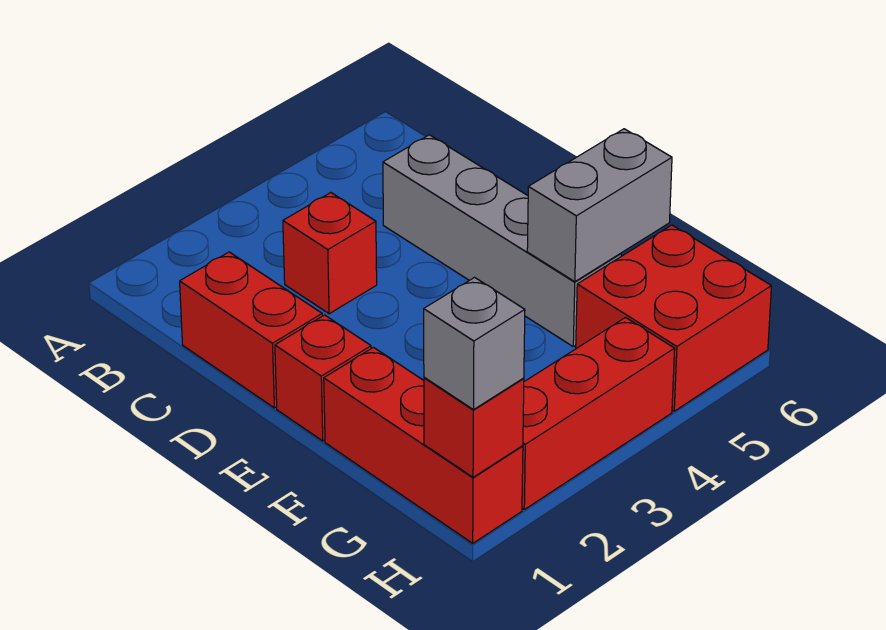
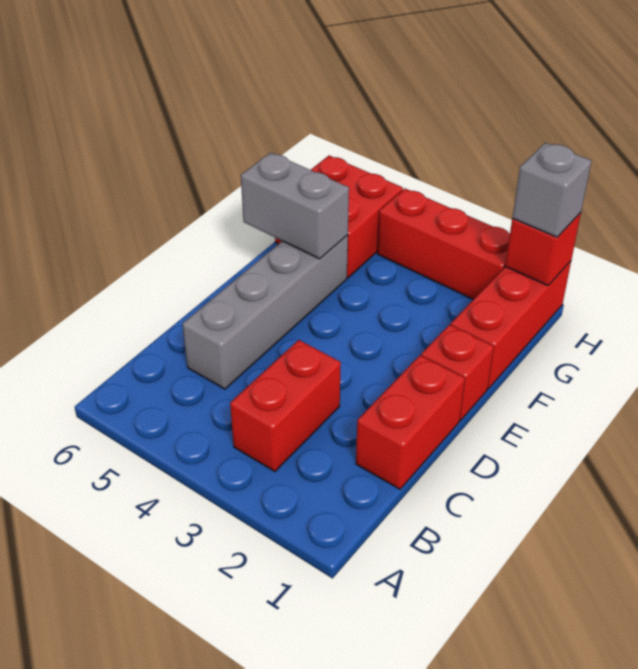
red 1x1 brick [283,193,377,314] -> red 1x2 brick [230,340,341,472]

